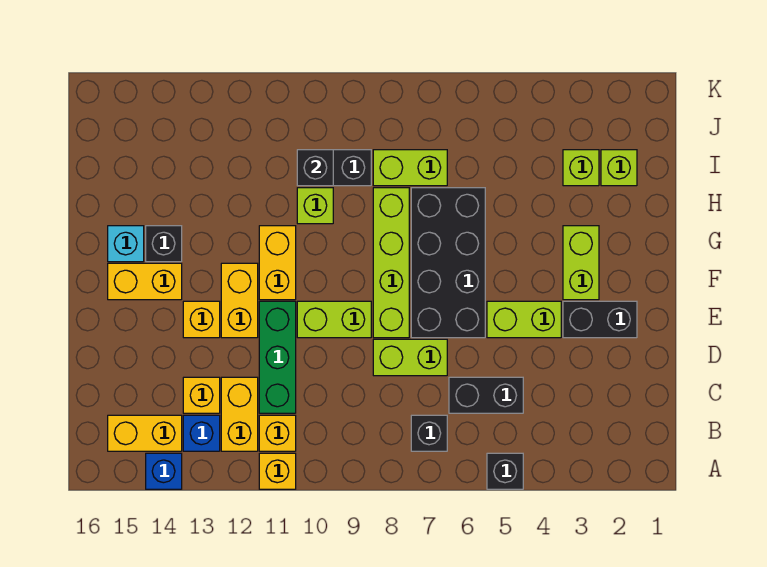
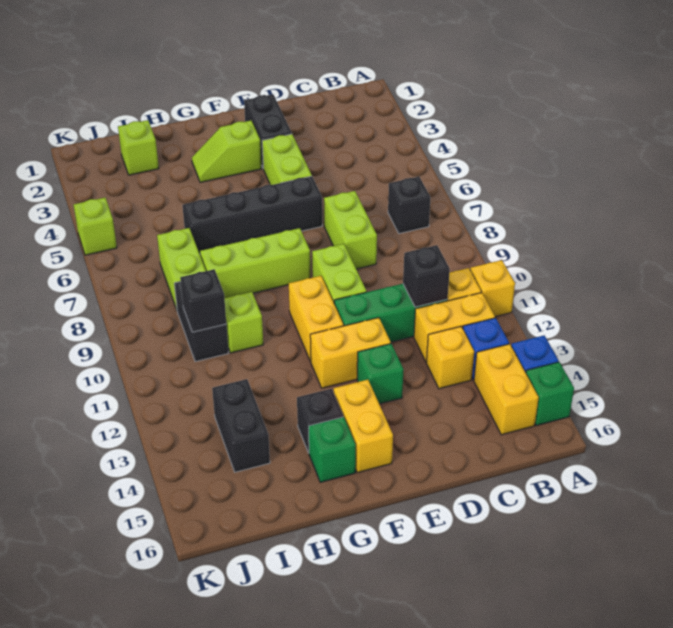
black 1x1 brick [487,453,523,489] -> black 1x1 brick moved to [403,245,450,307]
none -> green 1x1 brick [526,362,574,426]
black 1x2 brick [449,377,523,413] -> black 1x2 brick moved to [212,379,270,472]
black 2x4 brick [411,188,485,338] -> black 1x4 brick [182,176,322,254]
lime 1x4 brick [373,188,409,338] -> lime 1x3 brick [200,228,310,298]
yellow 1x1 brick [183,301,220,338] -> green 1x1 brick [357,344,404,404]
lime 1x2 brick [563,226,599,300] -> lime 1x2 slope [192,121,262,182]
yellow 1x2 brick [259,226,296,300] -> yellow 1x2 brick turned to [289,276,344,362]
cyan 1x1 brick [108,226,144,262] -> green 1x1 brick [309,417,356,482]
lime 1x1 brick [563,150,599,186] -> lime 1x1 brick moved to [74,198,117,255]

